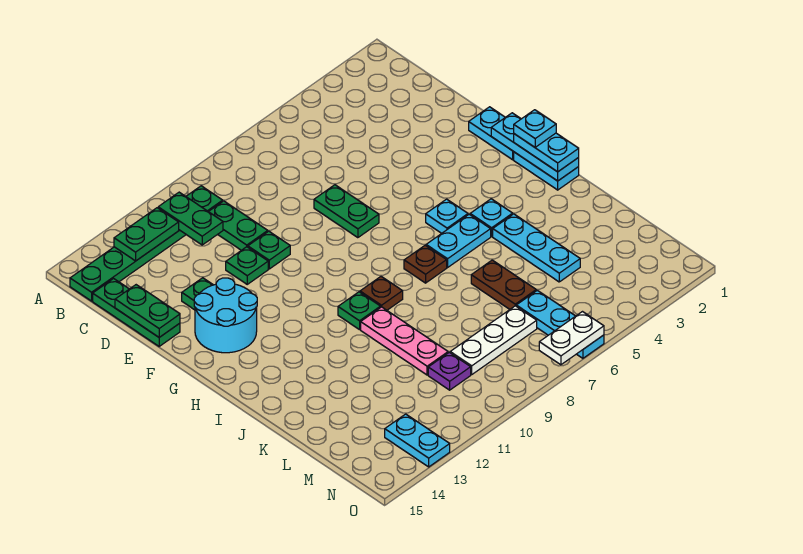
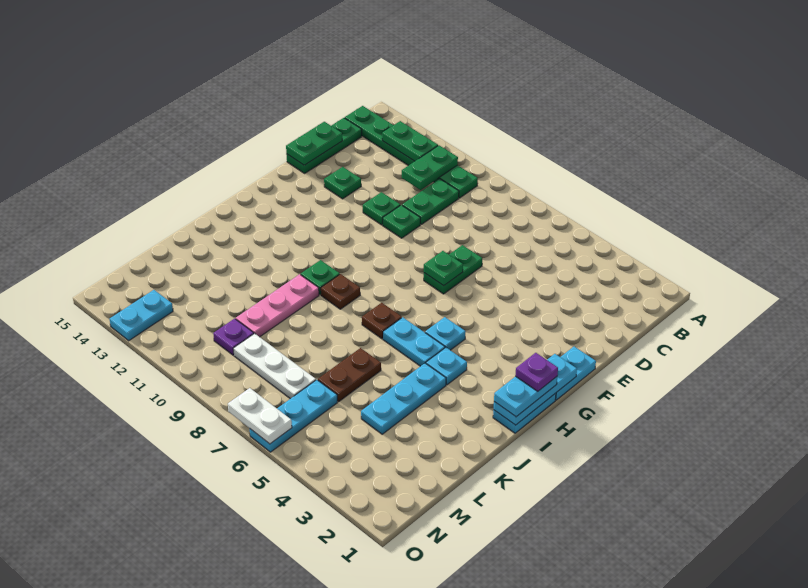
none -> green 1x1 plate [424,251,463,286]
cyan 2x2 round brick [194,278,257,353] -> none
cyan 1x1 plate [514,110,556,147] -> purple 1x1 plate [515,353,558,391]

